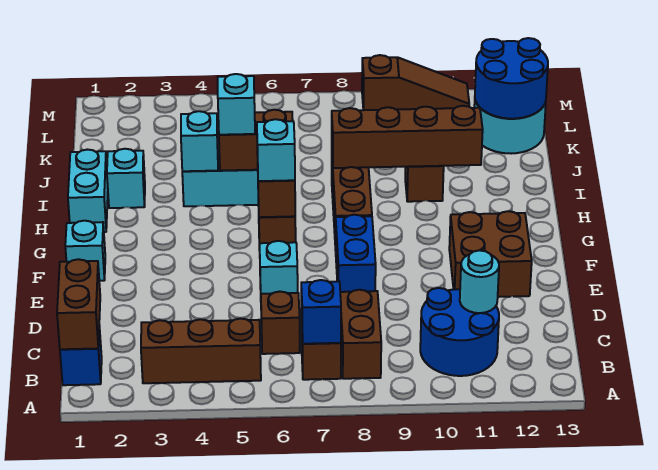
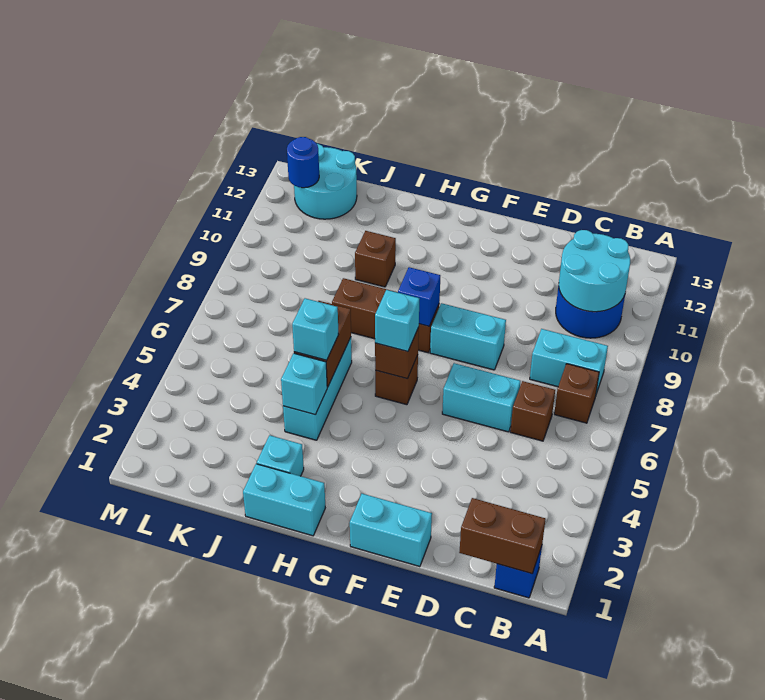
brown 1x3 brick [141,319,261,383] -> none
blue 1x1 brick [301,280,341,344] -> blue 1x1 brick moved to [398,267,440,326]
brown 1x2 brick [340,290,381,379] -> cyan 1x2 brick [530,329,608,394]
cyan 1x1 round brick [460,250,499,313] -> cyan 2x2 round brick [559,230,630,312]
cyan 1x1 brick [260,241,298,294] -> cyan 1x2 brick [442,363,520,432]
blue 1x2 brick [336,215,376,292] -> cyan 1x2 brick [430,303,506,370]
brown 2x2 brick [449,211,532,297] -> none
cyan 1x1 brick [65,221,105,281] -> cyan 1x2 brick [350,494,432,567]
brown 1x4 brick [332,106,483,168] -> none
blue 2x2 round brick [475,38,548,119] -> blue 1x1 round brick [287,137,319,188]
brown 1x3 slope [362,55,469,110] -> none

